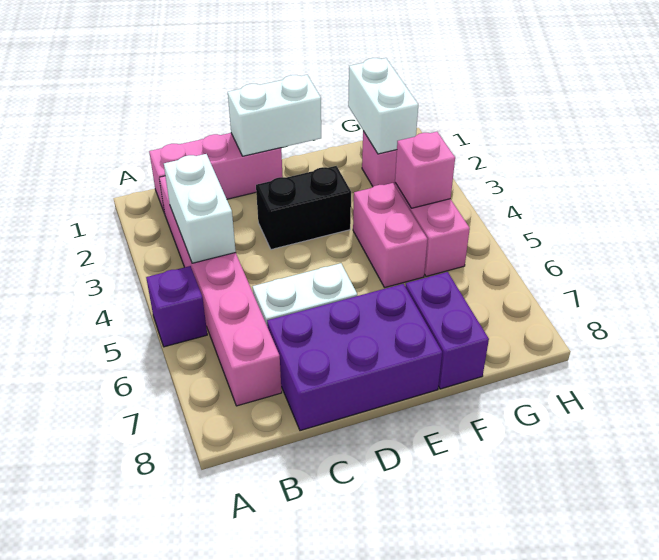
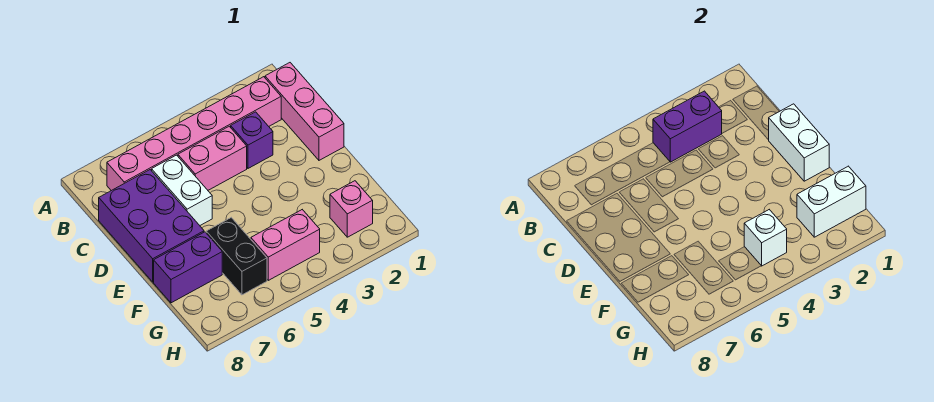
purple 1x1 brick [146,266,207,347] -> purple 1x1 brick moved to [231,112,273,168]
white 1x2 brick [164,154,236,263] -> purple 1x2 brick [653,91,722,162]
black 1x2 brick [256,166,351,250] -> black 1x2 brick moved to [206,218,267,295]
pink 1x2 brick [353,183,428,288] -> pink 1x2 brick moved to [178,126,247,190]
pink 1x1 brick [395,132,455,208] -> white 1x1 brick [744,210,787,266]

